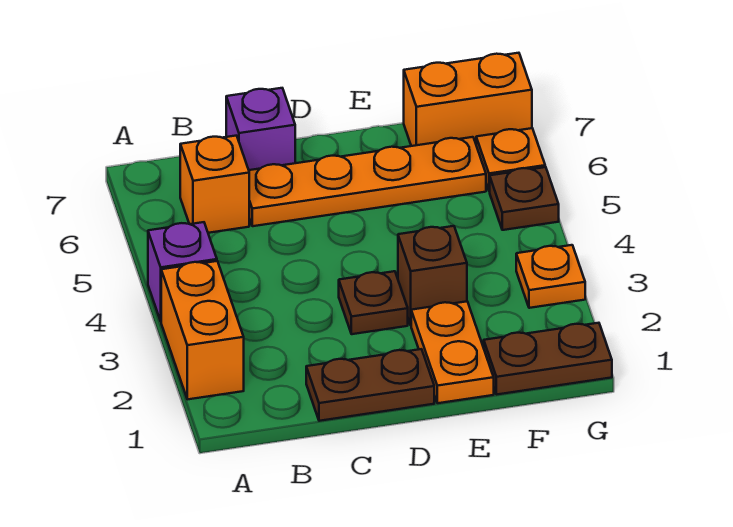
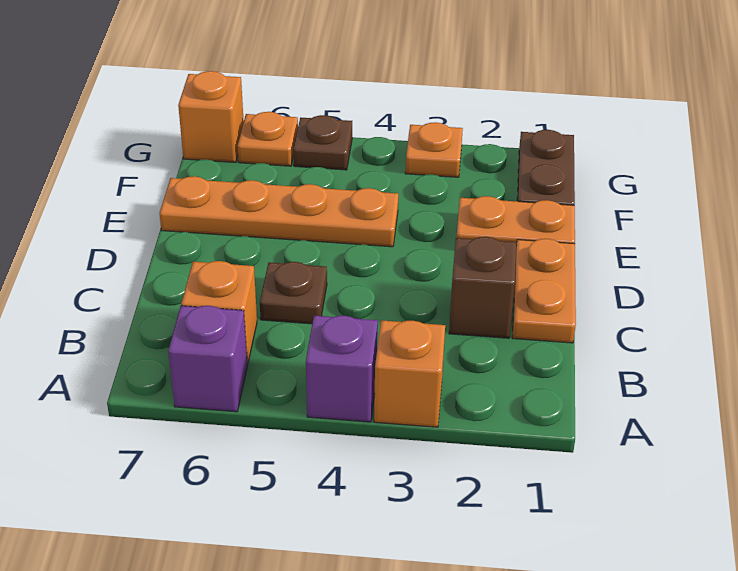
orange 1x2 brick [161,261,244,399] -> orange 1x1 brick [374,320,445,427]
brown 1x2 plate [306,349,434,421] -> orange 1x2 plate [512,239,576,343]
orange 1x4 plate [249,137,486,226] -> orange 1x4 plate turned to [160,176,398,247]
purple 1x1 brick [226,88,295,170] -> purple 1x1 brick moved to [168,306,247,412]
brown 1x1 plate [339,271,408,334] -> brown 1x1 plate moved to [260,262,327,324]
brown 1x1 brick [398,226,467,325] -> brown 1x1 brick moved to [449,237,516,338]
orange 1x2 brick [404,53,532,146] -> orange 1x1 brick [178,71,244,163]

